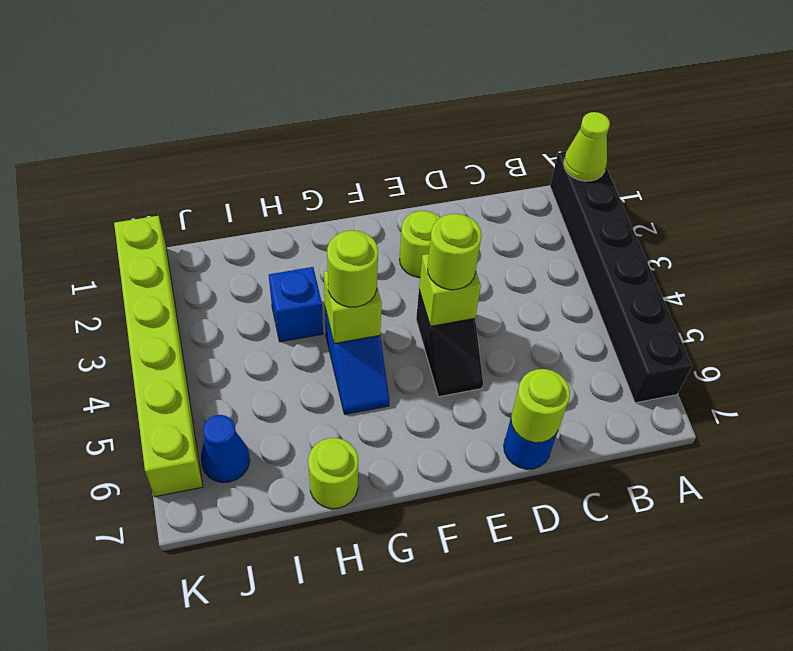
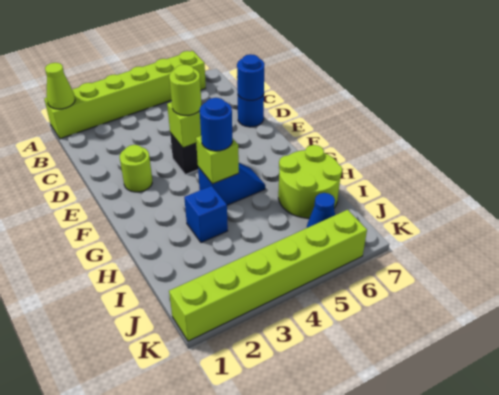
black 1x6 brick [550,152,692,403] -> lime 1x6 brick [44,51,206,139]
lime 1x1 round brick [511,369,570,443] -> blue 1x1 round brick [237,54,264,100]
lime 1x1 round brick [327,231,378,307] -> blue 1x1 round brick [200,98,233,151]
lime 1x1 round brick [308,438,358,509] -> lime 2x2 round brick [278,145,342,218]

